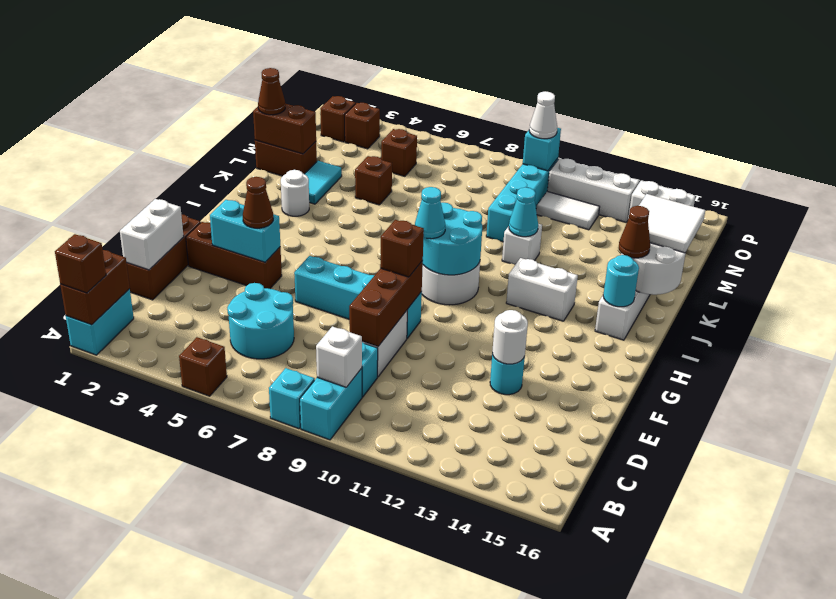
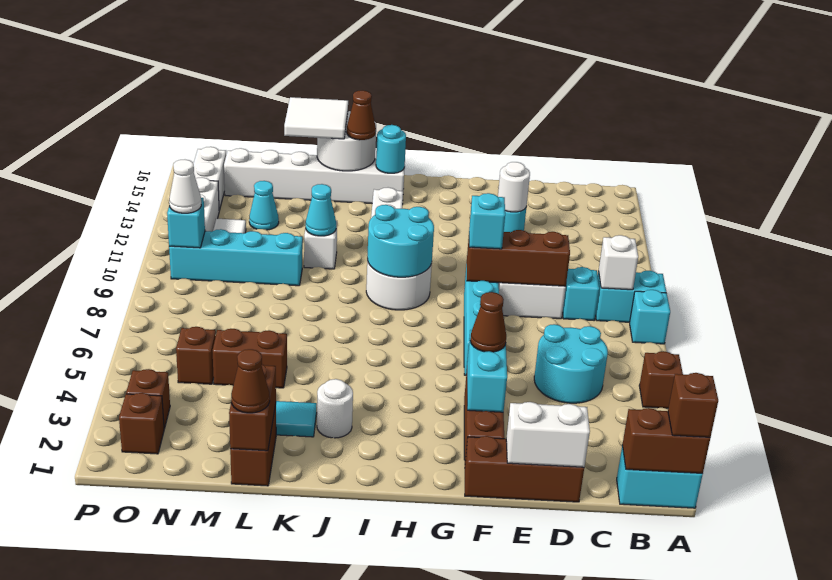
brown 1x1 brick [380,220,424,277] -> cyan 1x1 brick [469,193,505,249]
cyan 1x1 cone [415,187,445,239] -> cyan 1x1 cone moved to [249,181,279,230]
brown 1x1 brick [355,156,392,205] -> brown 1x2 brick [213,328,287,388]

